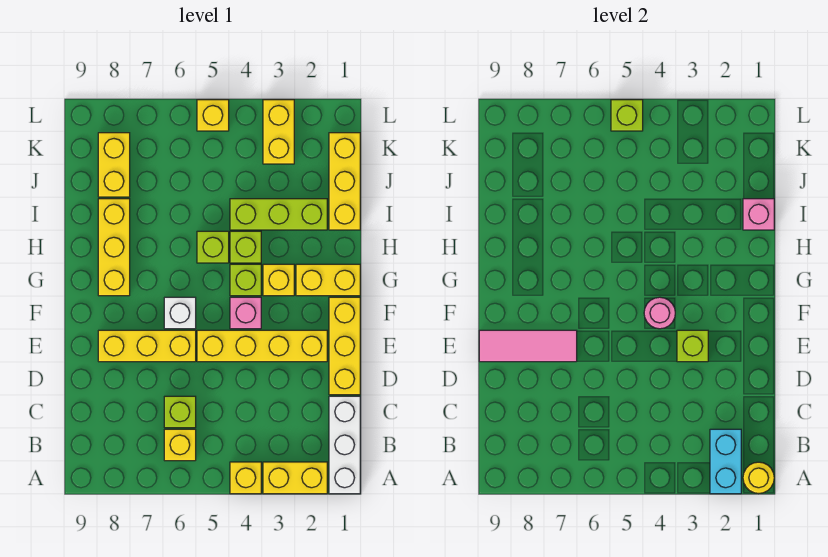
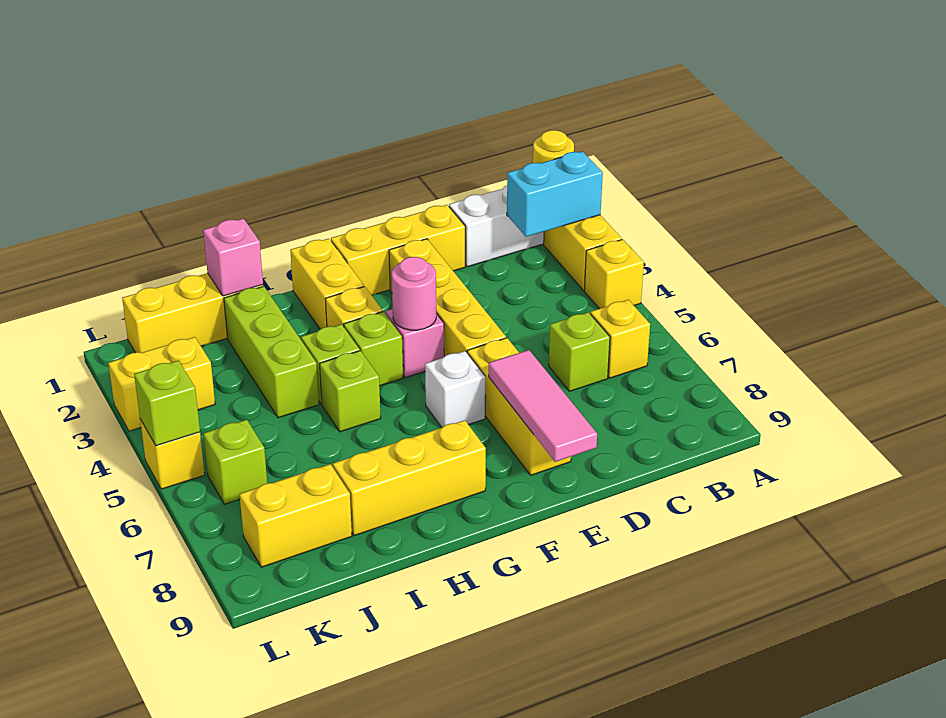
lime 1x1 brick [677,330,708,362] -> lime 1x1 brick moved to [203,420,267,504]

